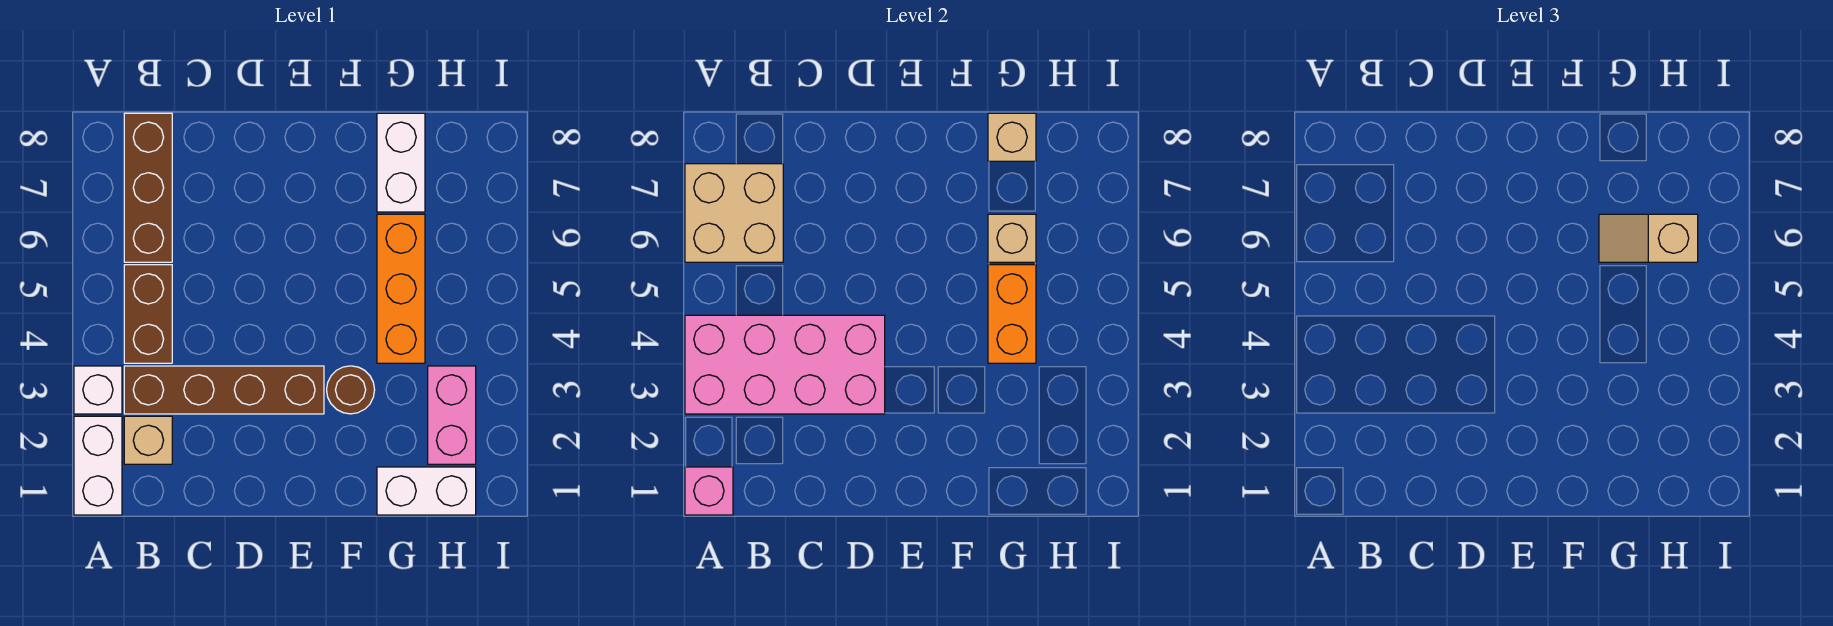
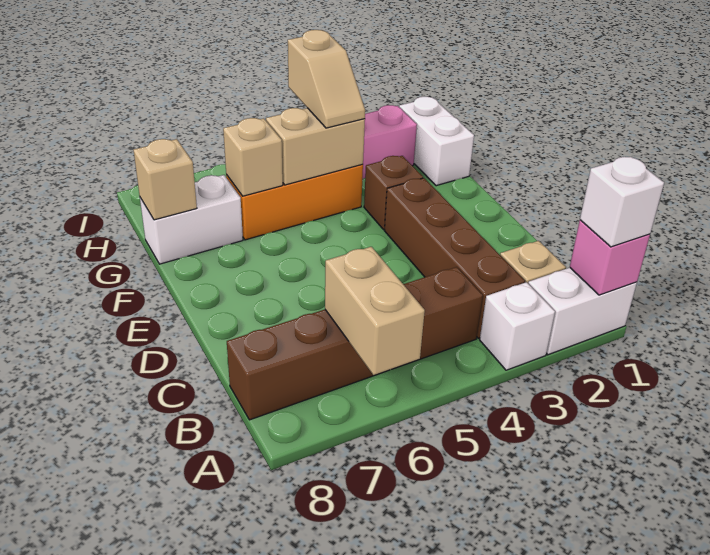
none -> white 1x1 brick [580,157,664,247]
pink 2x4 brick [685,315,885,414] -> none
tan 2x2 brick [685,164,783,262] -> tan 1x2 brick [325,247,425,375]
brown 1x1 round brick [327,366,375,414] -> brown 1x1 brick [364,156,423,230]
orange 1x2 brick [988,265,1036,363] -> tan 1x2 brick [266,108,365,185]
tan 1x2 slope [1599,214,1698,262] -> tan 1x2 slope moved to [288,30,365,128]

